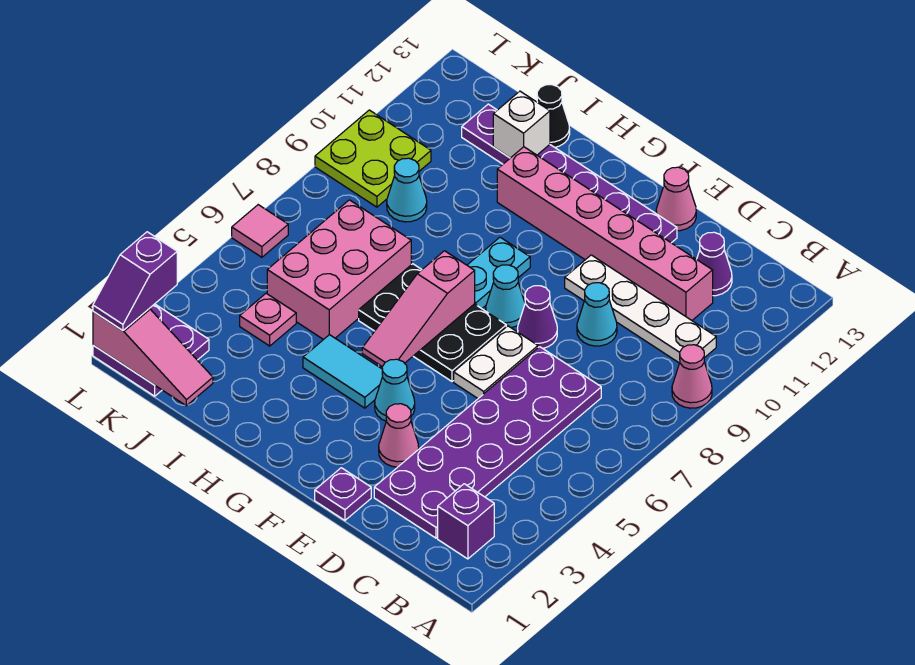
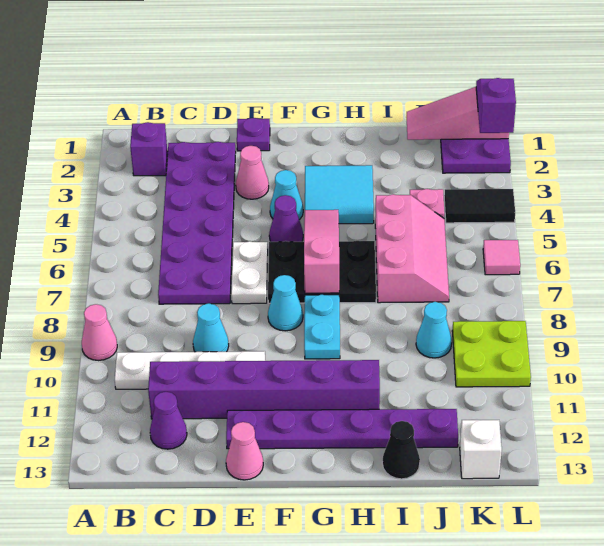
pink 1x6 brick [497,147,713,320] -> purple 1x6 brick [148,360,380,419]
purple 1x1 cone [518,286,557,348] -> purple 1x1 cone moved to [269,195,303,242]
cyan 1x2 tile [303,335,383,408] -> cyan 2x2 tile [305,165,374,224]
pink 2x3 brick [267,200,411,340] -> pink 2x3 slope [375,194,449,303]
white 1x1 brick [493,91,550,158] -> white 1x1 brick moved to [460,420,502,479]
none -> black 1x2 tile [444,189,515,223]

